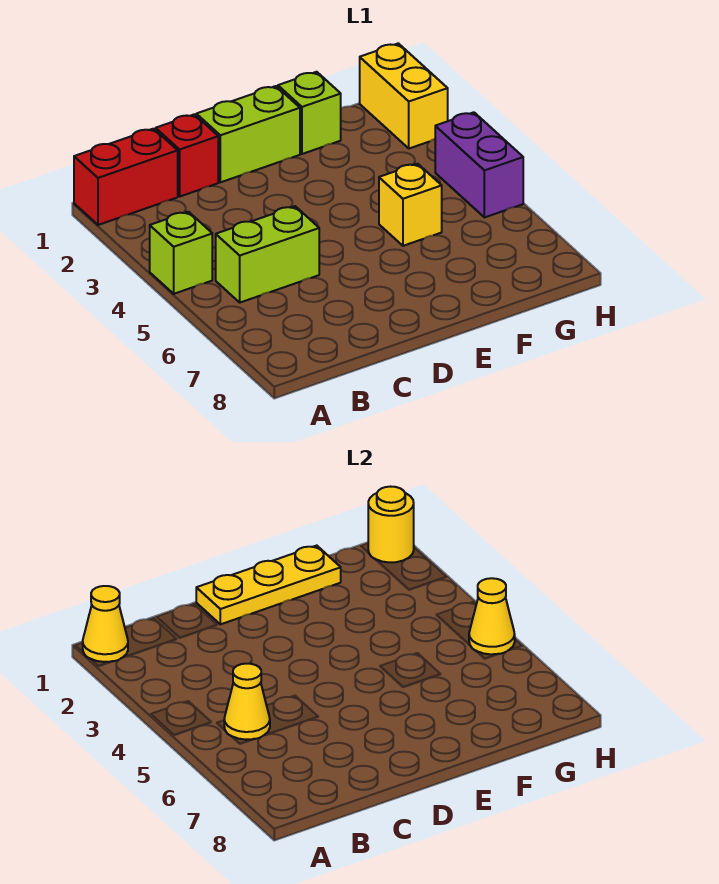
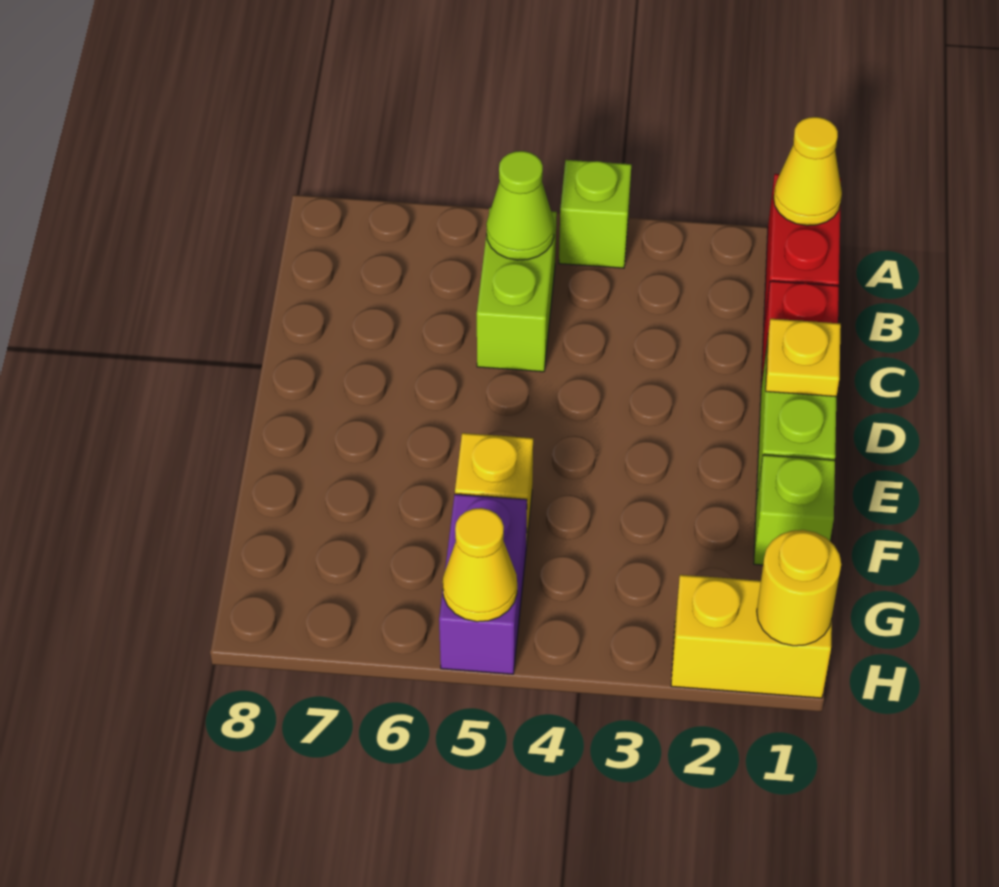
yellow 1x1 cone [224,664,270,740] -> lime 1x1 cone [486,151,554,260]
yellow 1x3 plate [196,546,341,624] -> yellow 1x1 plate [766,319,841,397]
purple 1x2 brick [435,112,523,217] -> purple 1x2 brick turned to [439,494,527,674]

